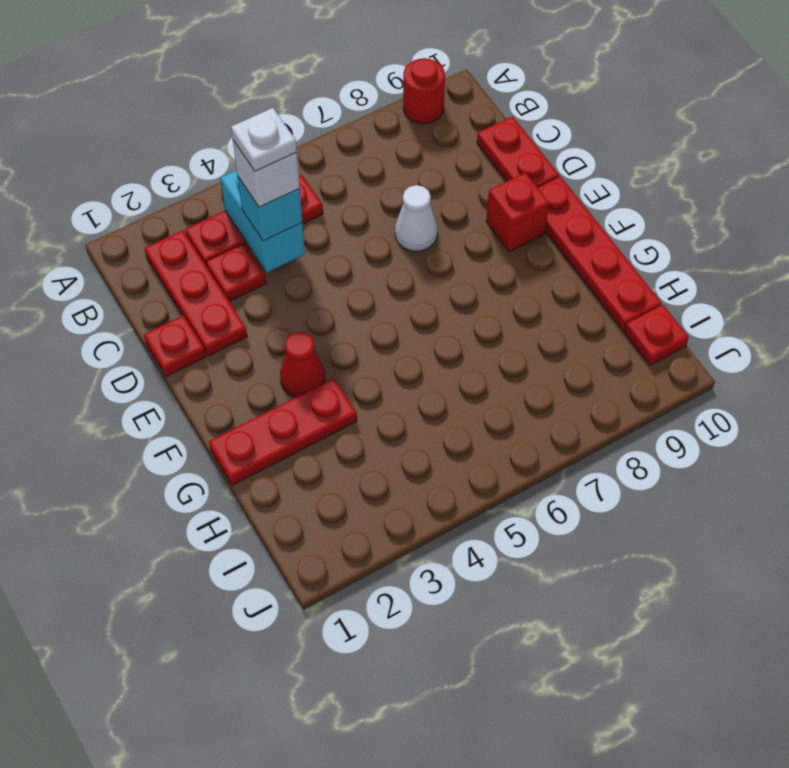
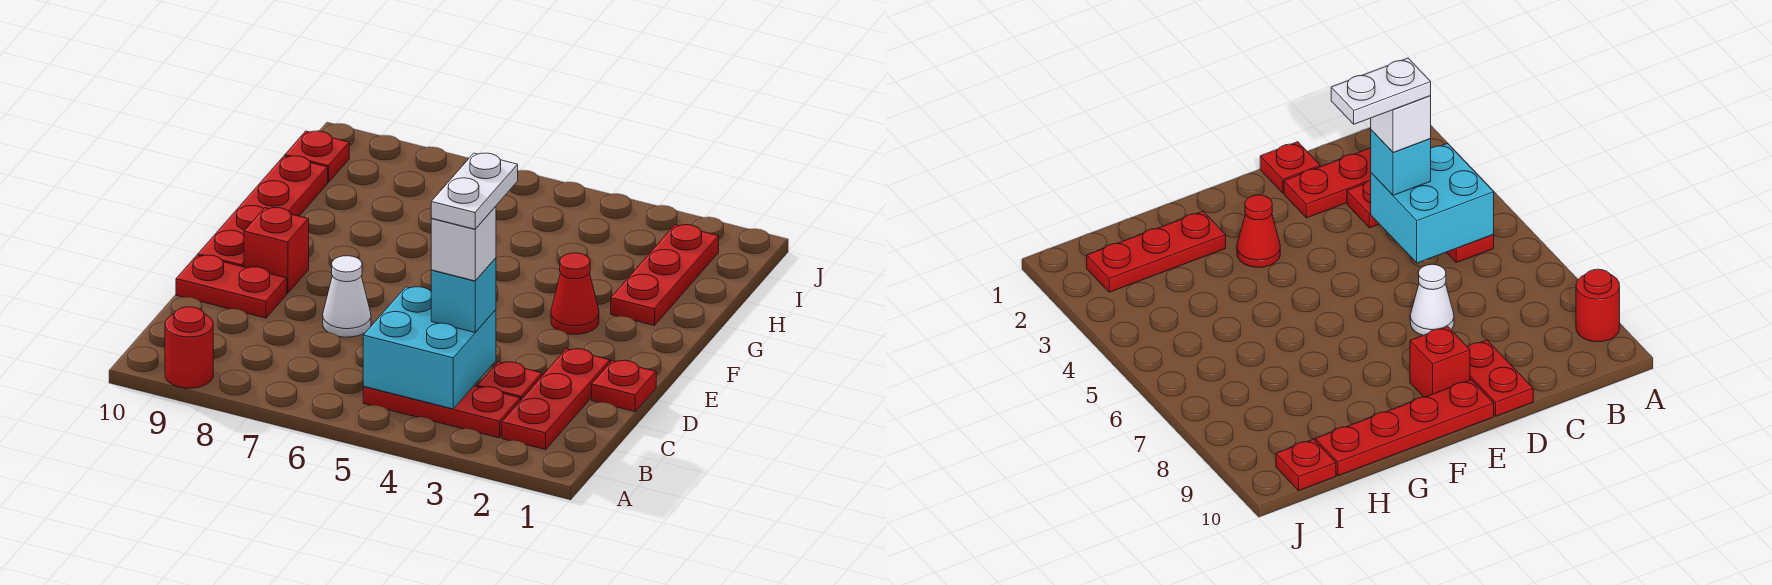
cyan 1x2 brick [220,170,305,272] -> cyan 2x2 brick [363,287,496,409]
white 1x1 plate [231,108,297,171] -> white 1x2 plate [431,153,518,229]
red 1x2 plate [477,116,559,187] -> red 1x2 plate turned to [176,255,287,318]
red 1x3 plate [209,378,357,485] -> red 1x3 plate turned to [611,225,719,326]

